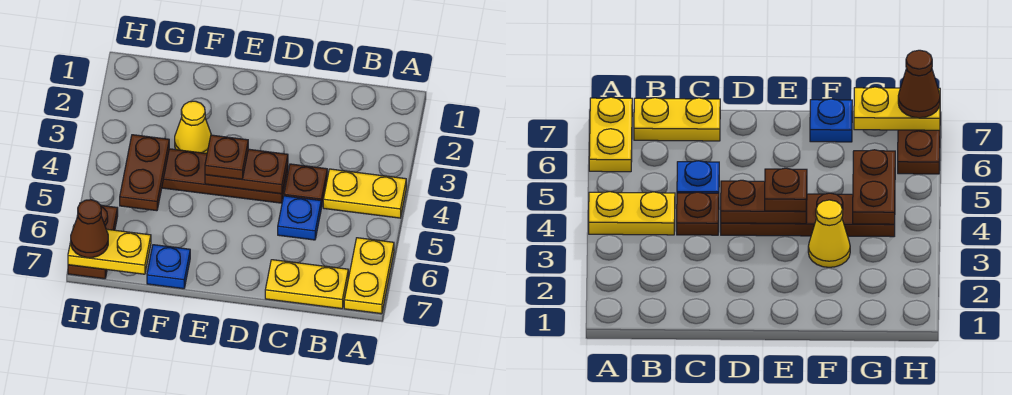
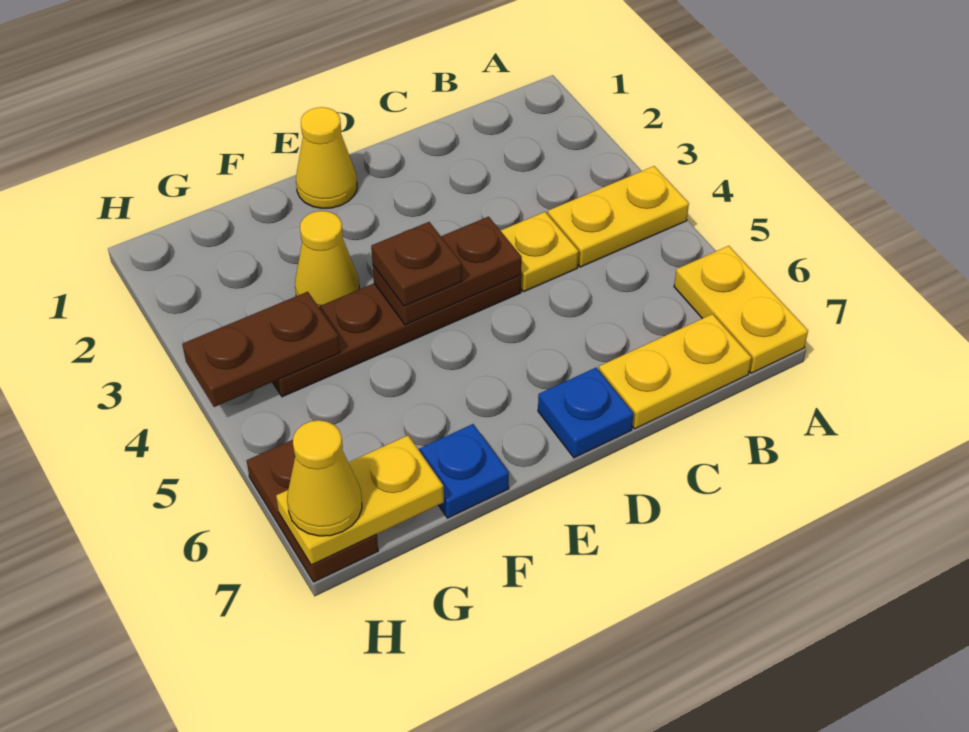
brown 1x1 plate [284,164,327,208] -> yellow 1x1 plate [500,212,579,291]
blue 1x1 plate [278,196,321,240] -> blue 1x1 plate moved to [538,368,633,458]
none -> yellow 1x1 cone [296,107,357,208]
brown 1x2 plate [120,135,169,211] -> brown 1x2 plate turned to [182,292,340,407]
brown 1x1 cone [71,200,108,258] -> yellow 1x1 cone [287,420,362,536]

